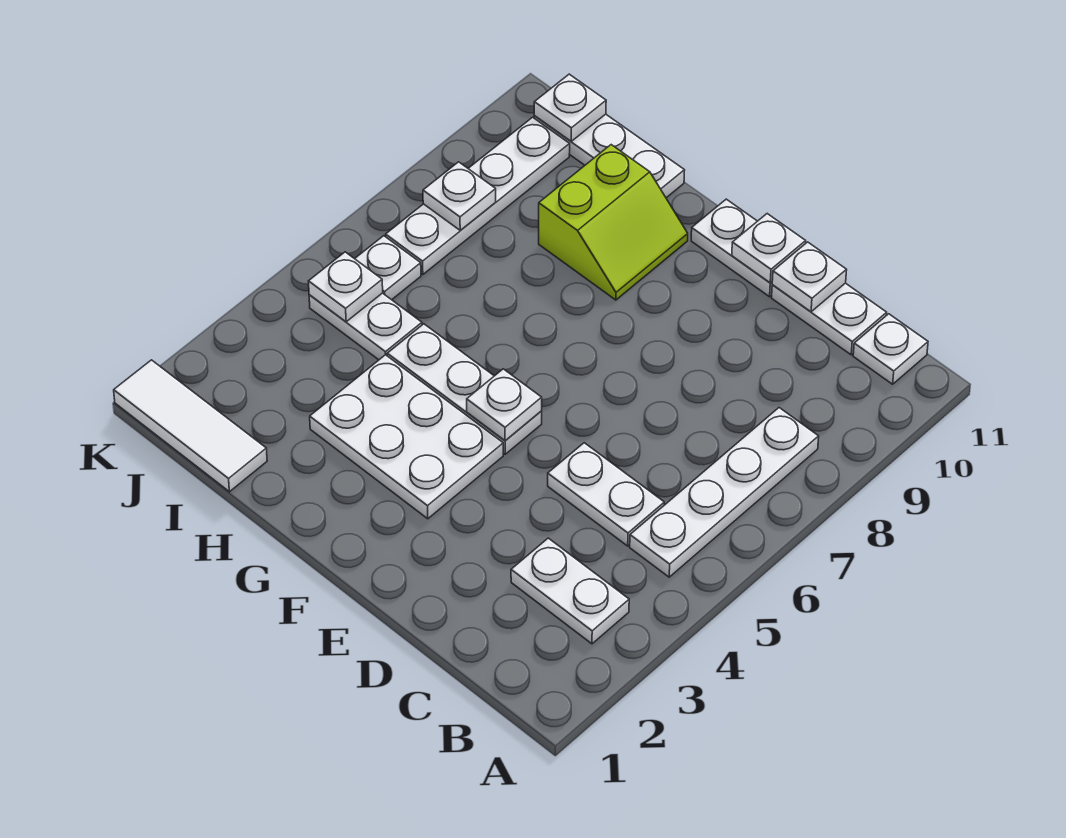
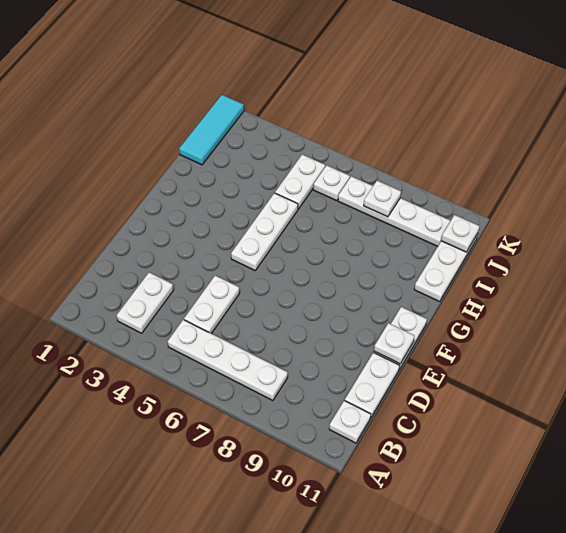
white 1x1 plate [772,242,847,312] -> none
white 2x3 plate [310,355,503,519] -> none
white 1x1 plate [467,369,542,441] -> none
lime 2x2 slope [539,145,688,300] -> none
white 1x3 tile [114,360,267,492] -> cyan 1x3 tile [179,95,244,165]
white 1x1 plate [308,252,383,322] -> none

